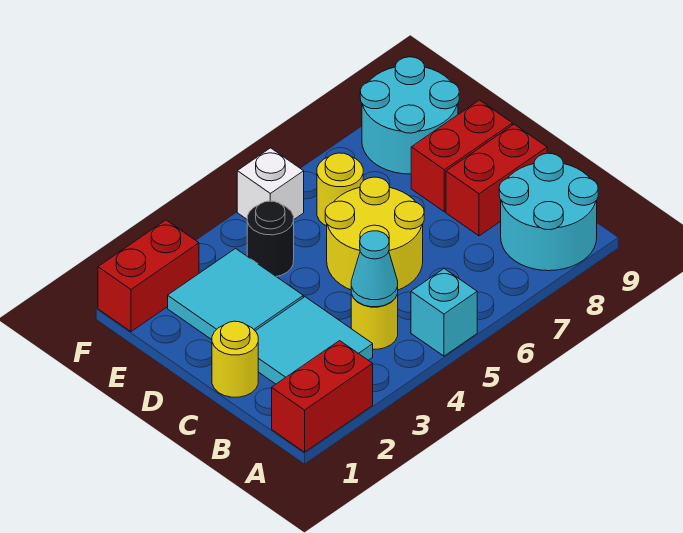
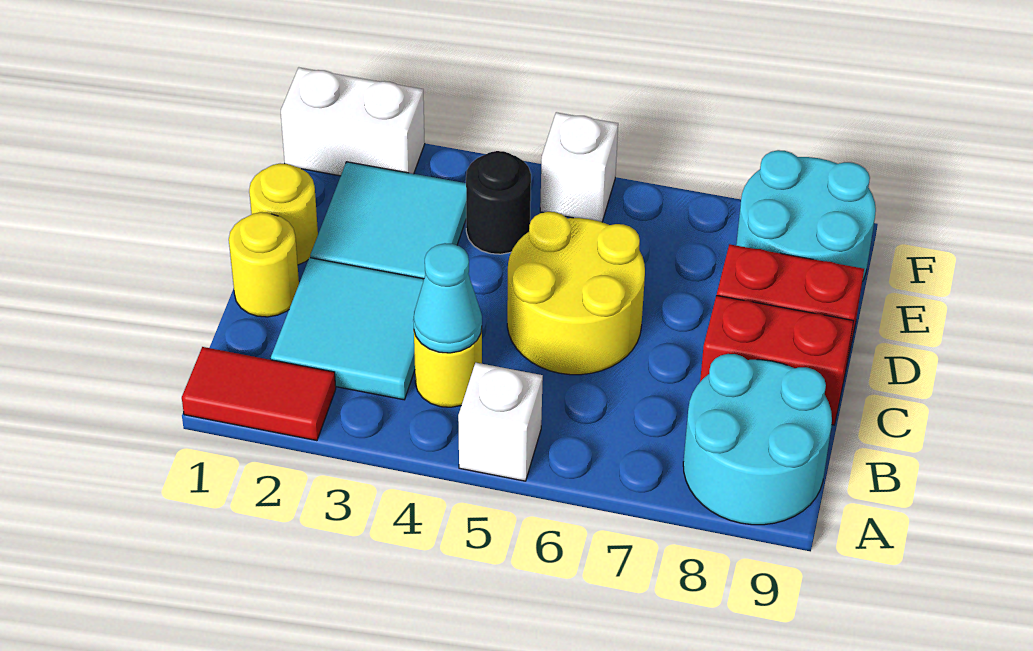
red 1x2 brick [272,341,373,452] -> red 1x2 tile [182,347,336,441]
cyan 1x1 brick [411,269,477,356] -> white 1x1 brick [458,363,543,481]
yellow 1x1 round brick [317,153,363,226] -> yellow 1x1 round brick moved to [249,163,318,265]
red 1x2 brick [98,220,199,332] -> white 1x2 brick [281,68,425,176]

